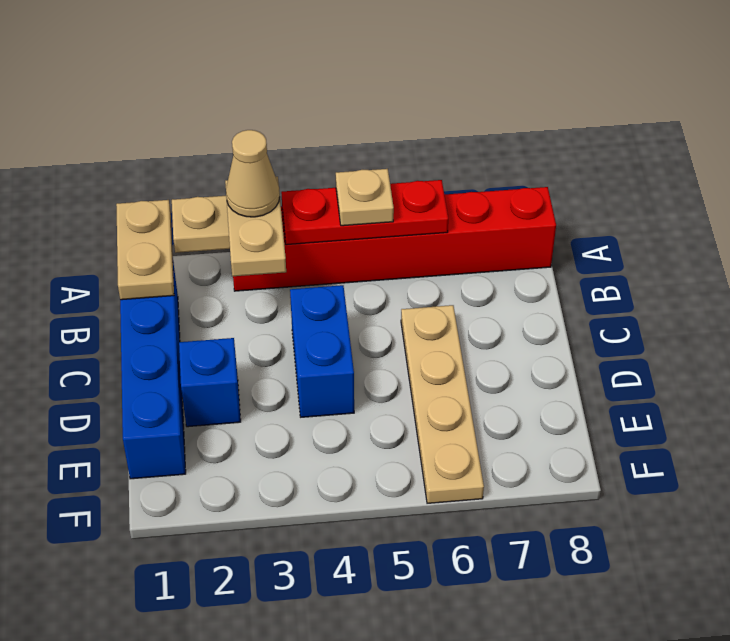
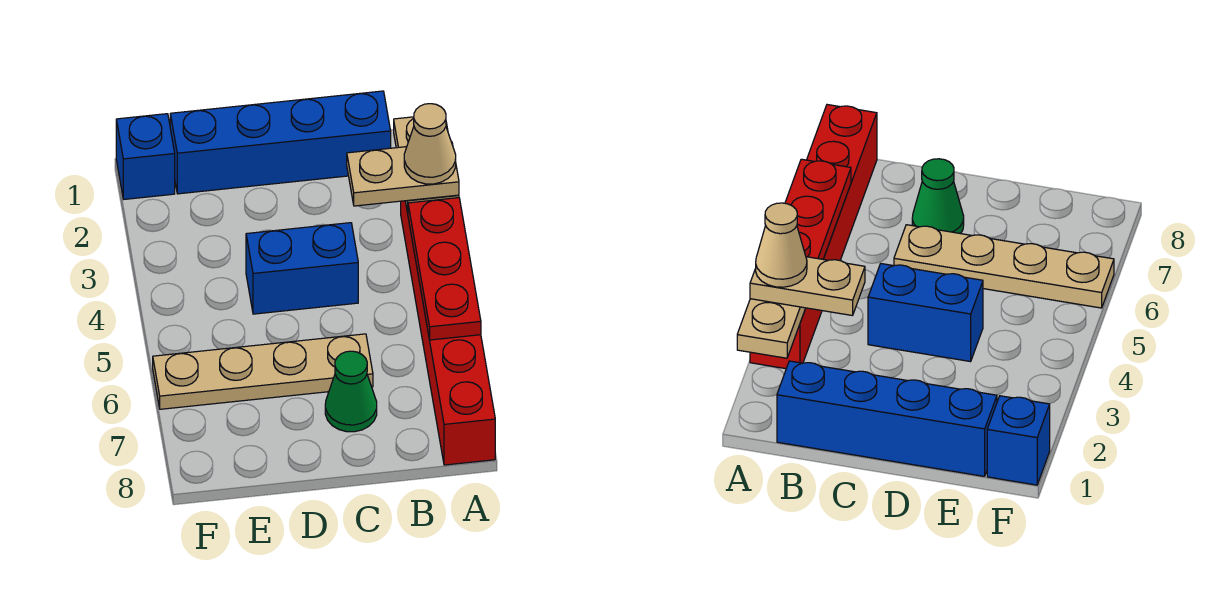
tan 1x2 plate [116,200,174,300] -> none
tan 1x1 plate [336,169,394,226] -> none
none -> green 1x1 cone [325,351,377,432]
blue 1x1 brick [179,338,241,427] -> blue 1x1 brick moved to [116,114,175,199]

